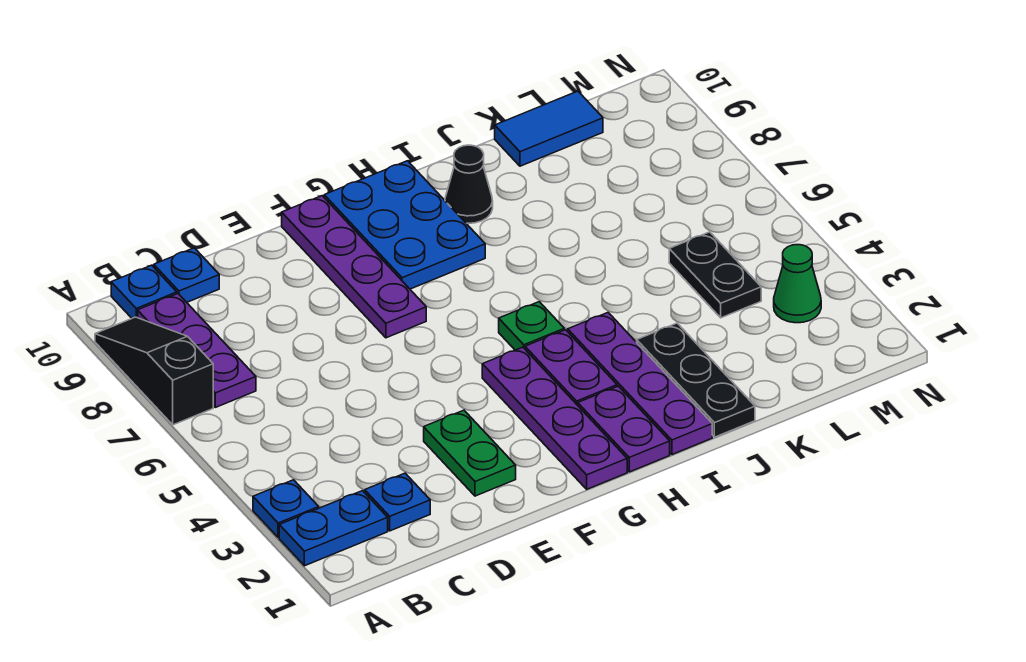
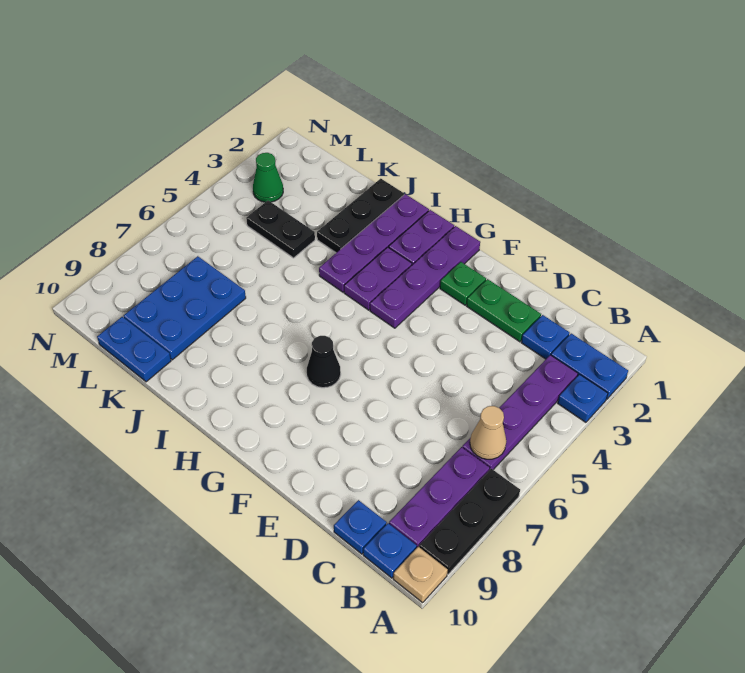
black 1x3 slope [95,317,213,425] -> black 1x3 plate [419,469,520,574]
none -> tan 1x1 plate [393,547,448,603]
none -> tan 1x1 cone [470,406,506,459]
green 1x2 plate [424,410,516,496] -> green 1x2 plate turned to [467,279,541,342]
purple 1x4 plate [282,196,426,338] -> purple 1x4 plate moved to [462,355,578,470]
blue 2x3 plate [324,161,485,289] -> blue 2x3 plate moved to [124,256,246,360]
green 1x1 plate [499,302,564,350] -> green 1x1 plate moved to [440,262,486,305]
black 1x1 cone [445,145,493,223] -> black 1x1 cone moved to [307,336,341,388]
blue 1x2 tile [495,91,603,166] -> blue 1x2 plate [97,317,171,382]
black 1x2 plate [669,232,761,318] -> black 1x2 plate turned to [246,201,315,258]

